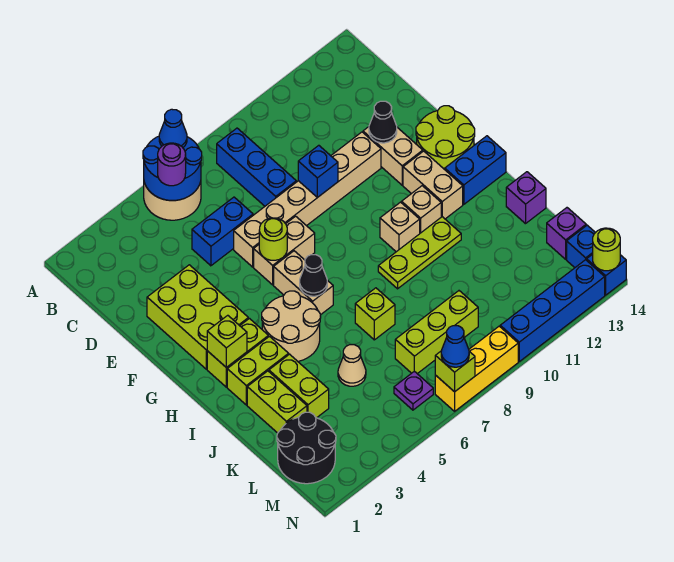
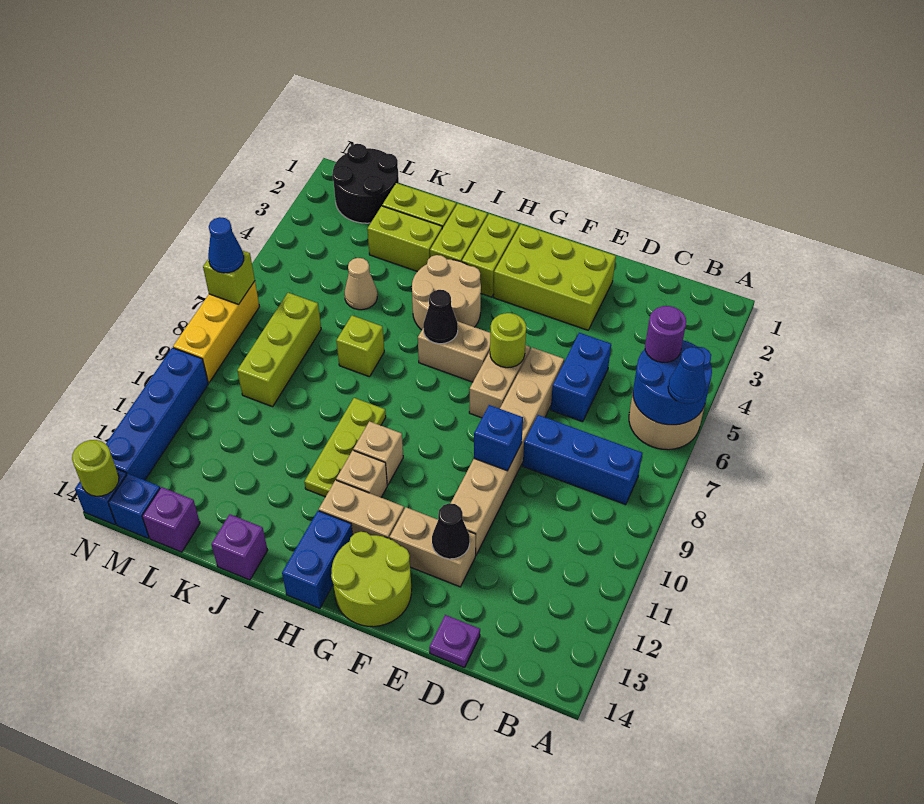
lime 1x1 brick [207,315,247,367] -> none
purple 1x1 plate [394,371,433,410] -> purple 1x1 plate moved to [429,615,480,668]

